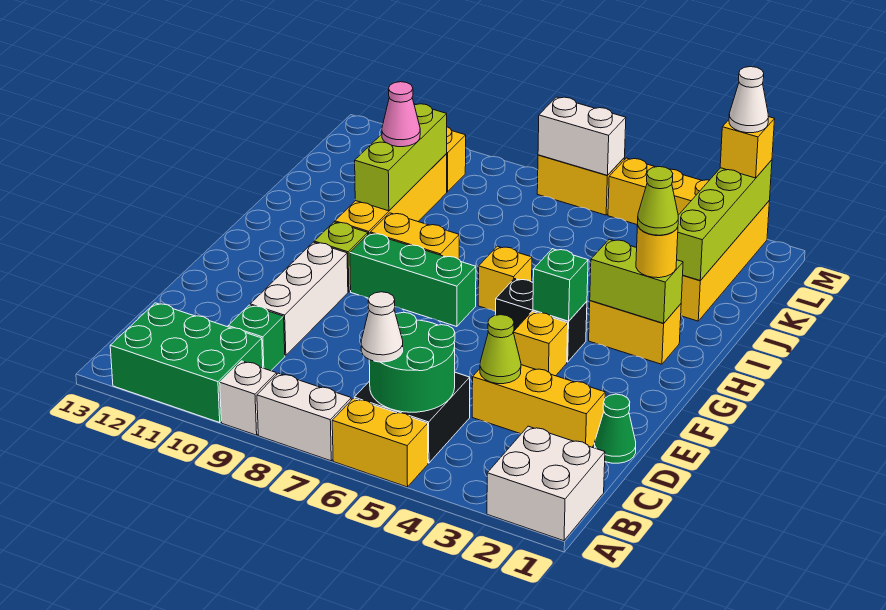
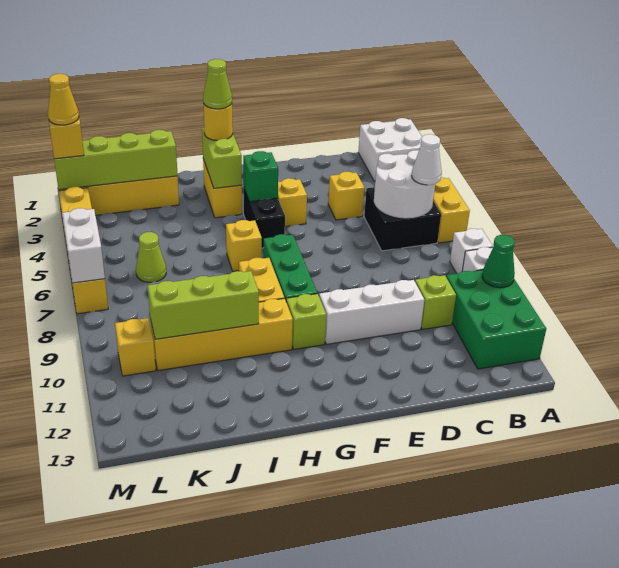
white 1x2 brick [257,373,351,461] -> white 1x1 brick [450,229,493,273]
green 2x2 round brick [369,312,455,412] -> white 2x2 round brick [374,150,435,218]
green 1x1 brick [228,305,285,371] -> lime 1x1 brick [415,275,456,329]
green 1x1 cone [595,394,636,463] -> green 1x1 cone moved to [482,235,515,288]
yellow 1x3 brick [472,365,605,447] -> yellow 1x1 brick [328,171,365,220]
lime 1x1 cone [480,315,521,384] -> lime 1x1 cone moved to [136,232,166,282]
pink 1x1 cone [382,82,420,147] -> none
white 1x1 cone [729,67,768,133] -> yellow 1x1 cone [48,74,79,125]

